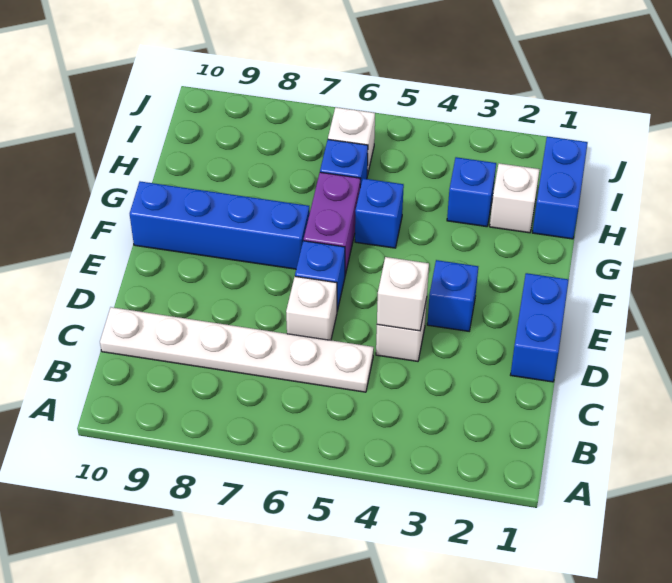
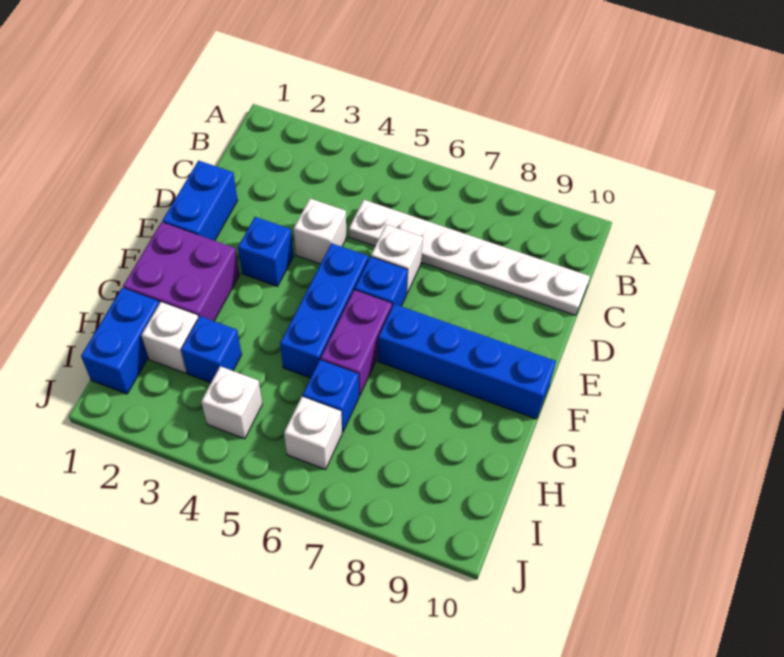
white 1x1 brick [377,257,429,331] -> white 1x1 brick moved to [201,366,262,439]
none -> purple 2x2 brick [123,222,240,321]
blue 1x1 brick [355,178,404,248] -> blue 1x3 brick [280,243,368,378]

